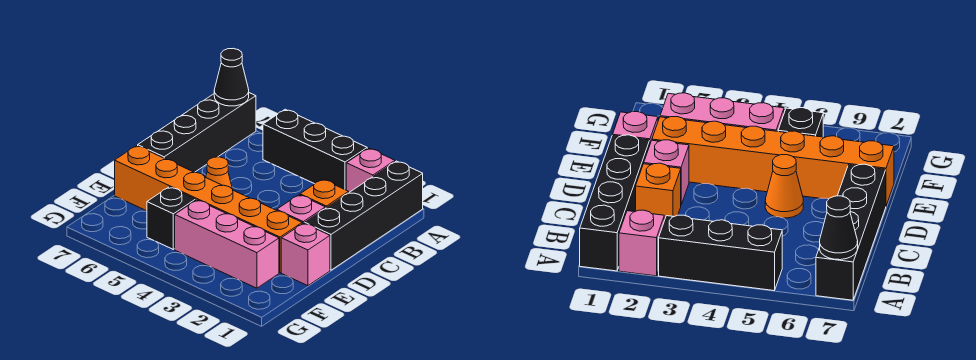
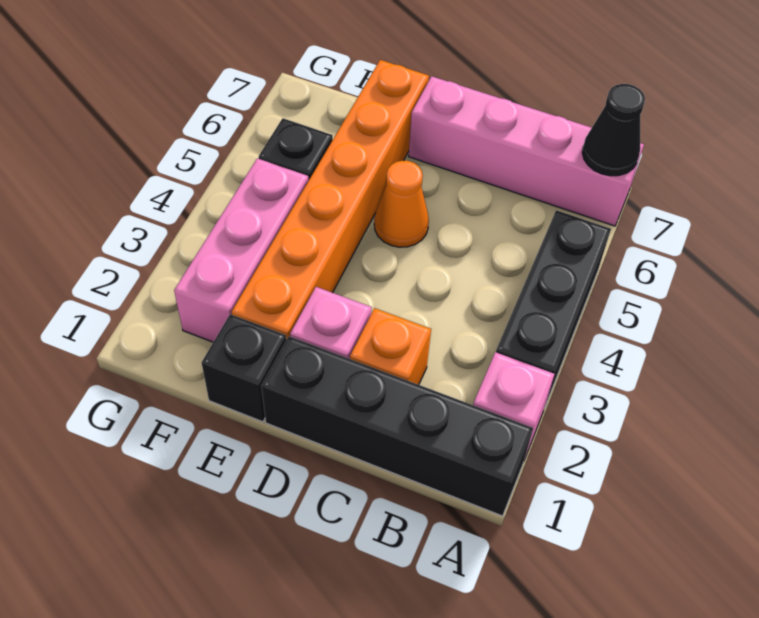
black 1x4 brick [138,93,256,172] -> pink 1x4 brick [409,76,644,226]
pink 1x1 brick [281,223,330,286] -> black 1x1 brick [202,314,286,422]

